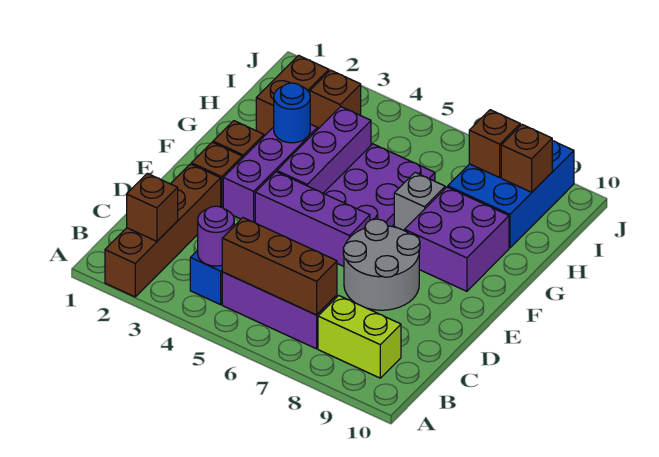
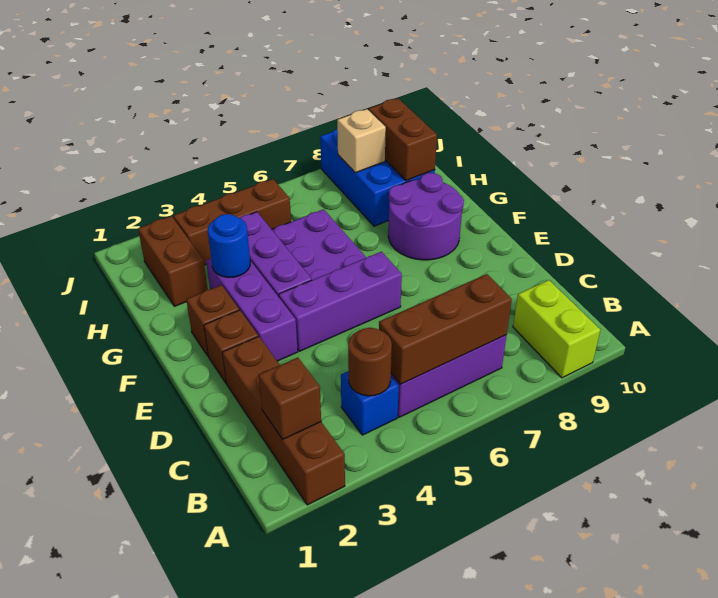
purple 1x1 round brick [198,206,234,266] -> brown 1x1 round brick [348,328,392,396]
lime 1x2 brick [318,296,401,378] -> lime 1x2 brick turned to [513,280,600,378]
grey 2x2 round brick [343,219,420,310] -> none
purple 2x2 brick [405,187,509,291] -> purple 2x2 round brick [388,173,464,260]
grey 1x1 brick [394,173,445,231] -> none
brown 1x1 brick [310,70,361,128] -> brown 1x3 brick [174,179,291,265]
brown 1x1 brick [469,110,520,178] -> tan 1x1 brick [337,109,386,173]
brown 1x1 brick [501,125,552,192] -> brown 1x2 brick [369,98,437,181]

